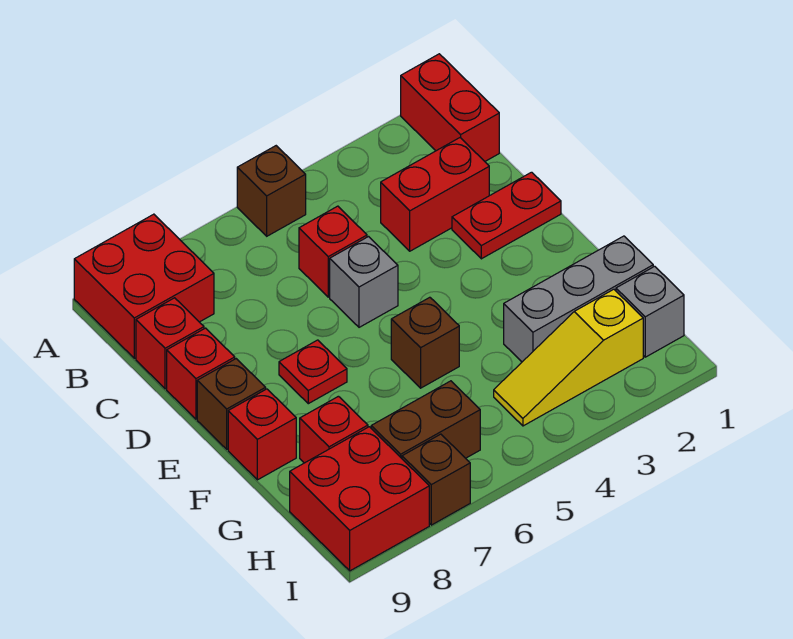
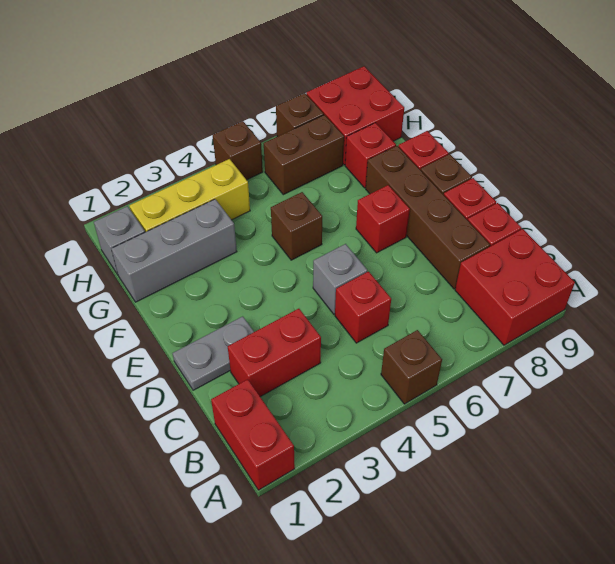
none -> brown 1x4 brick [366,146,490,289]
red 1x2 plate [452,172,561,259] -> grey 1x2 plate [173,316,254,390]
red 1x1 plate [279,340,347,404] -> red 1x1 brick [356,185,410,253]
yellow 1x3 slope [494,289,643,426] -> yellow 1x3 brick [129,159,250,232]
none -> brown 1x1 brick [213,121,263,180]

